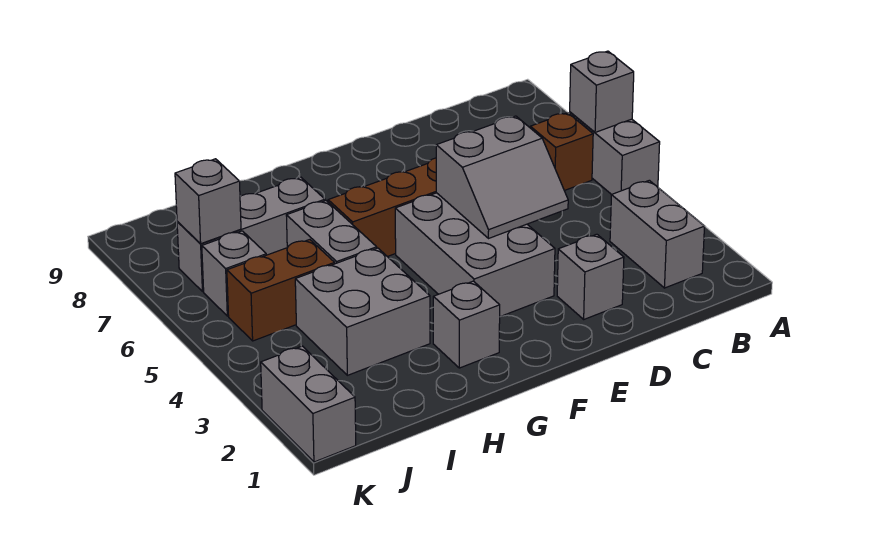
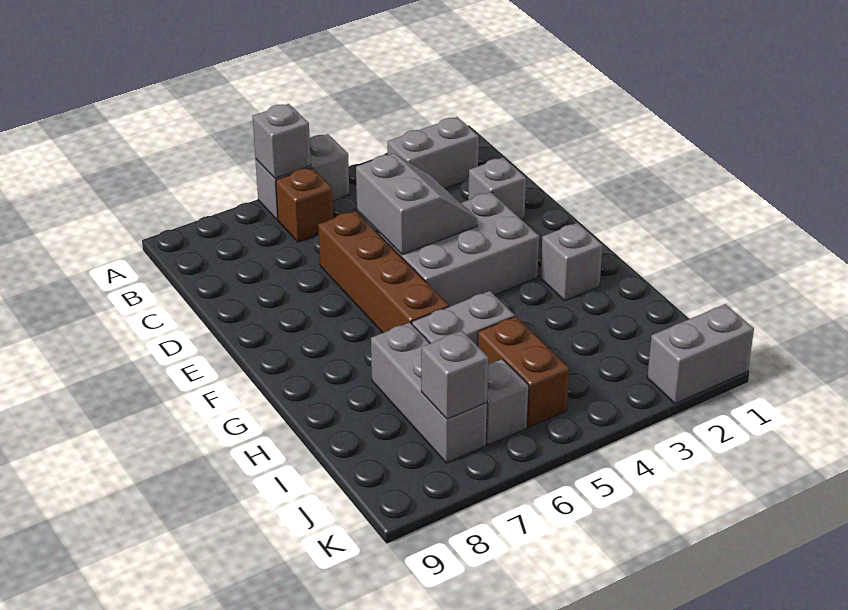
grey 2x2 brick [295,248,430,375] -> none

